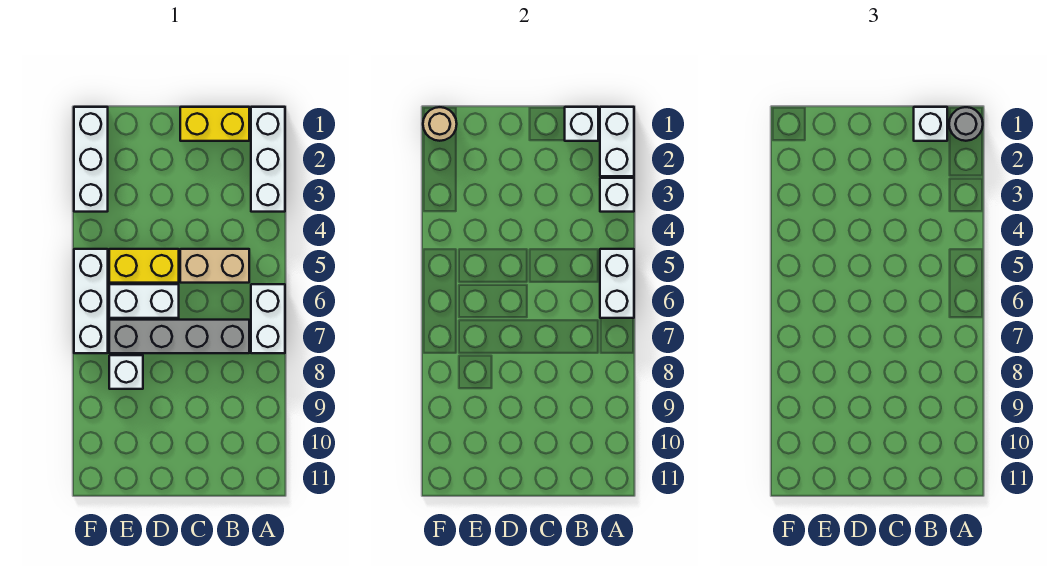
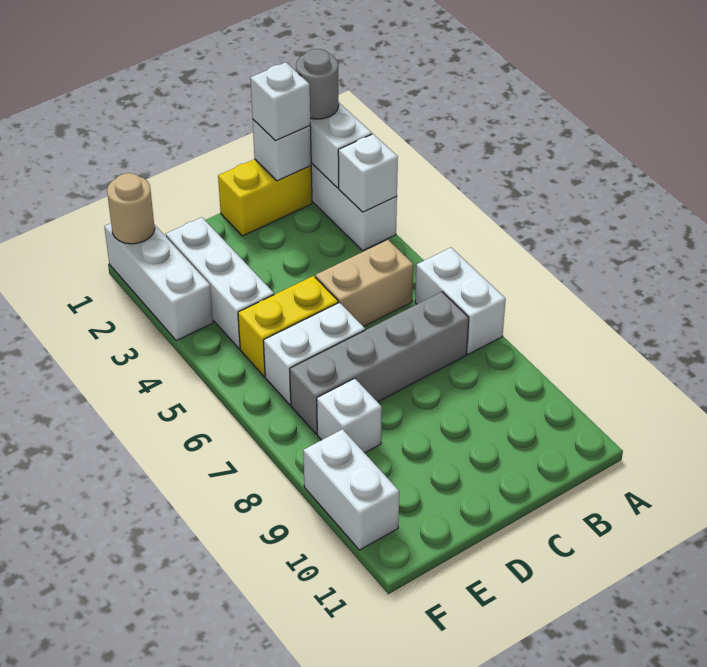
white 1x2 brick [600,249,634,318] -> white 1x2 brick moved to [303,429,399,550]
white 1x3 brick [74,249,108,353] -> white 1x3 brick moved to [166,217,274,349]

